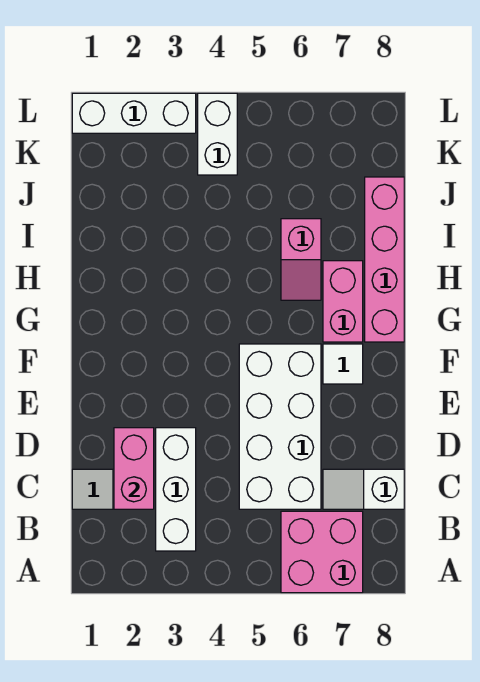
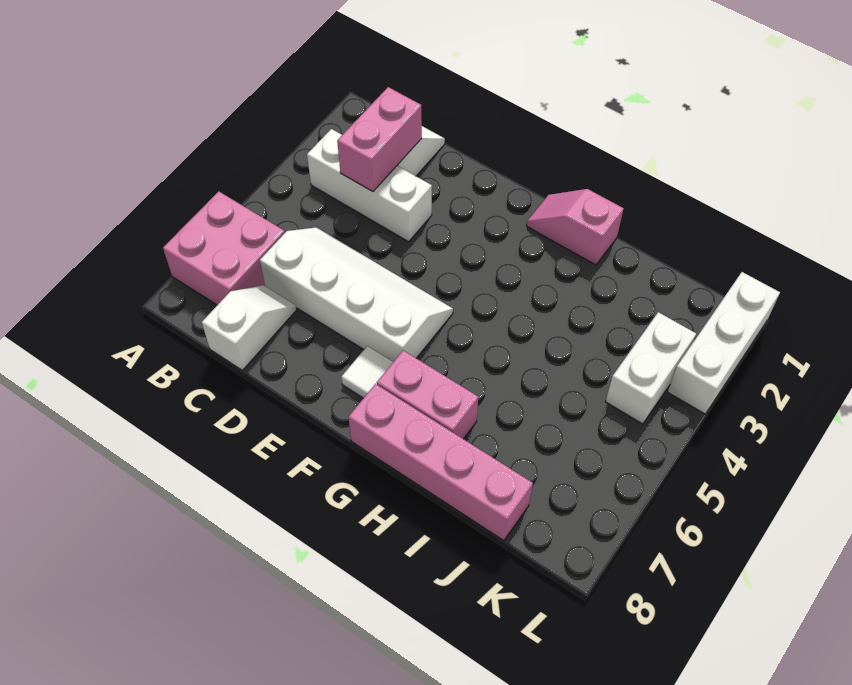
pink 1x2 brick [114,428,154,509] -> pink 1x2 brick turned to [337,87,422,192]
white 2x4 brick [239,344,321,509] -> white 2x4 slope [260,227,453,362]
pink 1x2 slope [281,219,321,300] -> pink 1x2 slope moved to [527,189,624,265]
white 1x2 brick [198,93,237,175] -> white 1x2 brick turned to [605,312,696,424]

